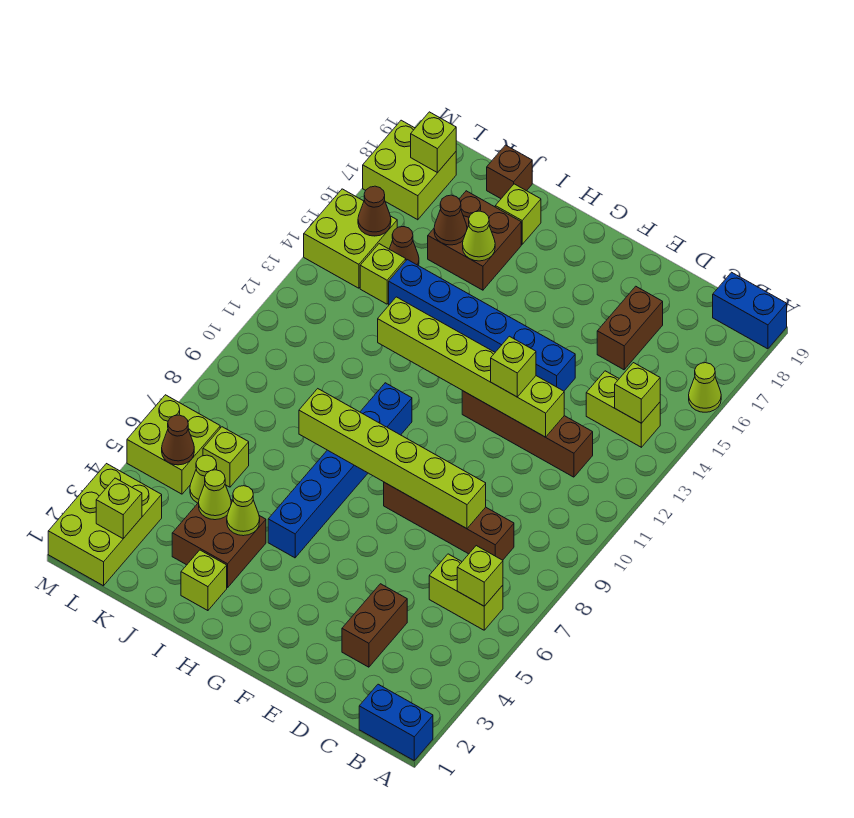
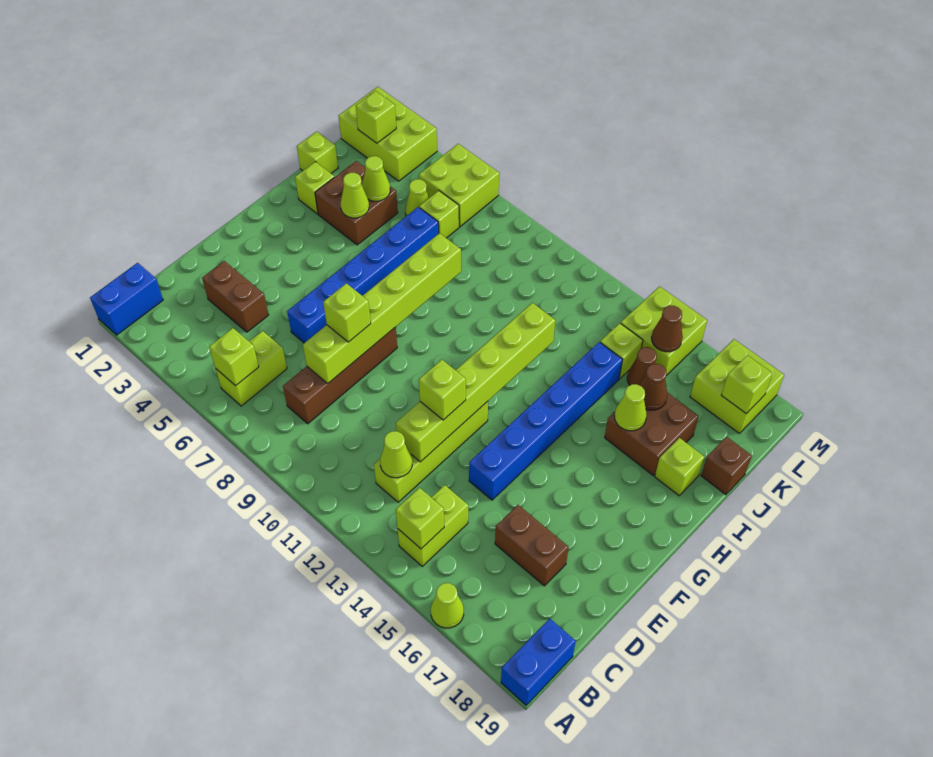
brown 1x4 brick [462,391,593,477] -> lime 1x4 brick [374,401,488,502]
none -> lime 1x1 cone [380,431,412,478]
none -> lime 1x1 brick [323,283,371,342]
blue 1x6 brick [268,383,412,558] -> blue 1x6 brick turned to [287,207,439,343]
none -> lime 1x1 brick [297,132,338,173]
brown 1x1 cone [162,415,194,465] -> none

